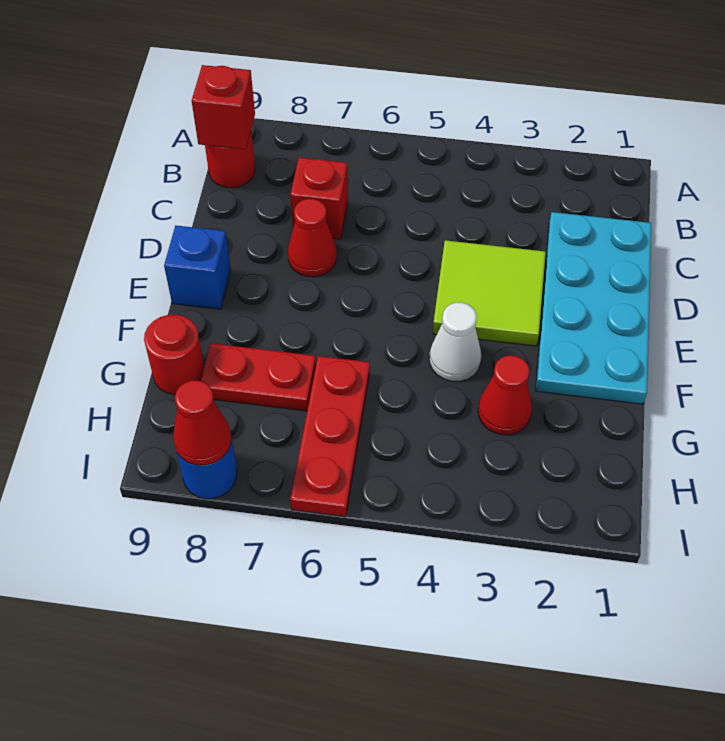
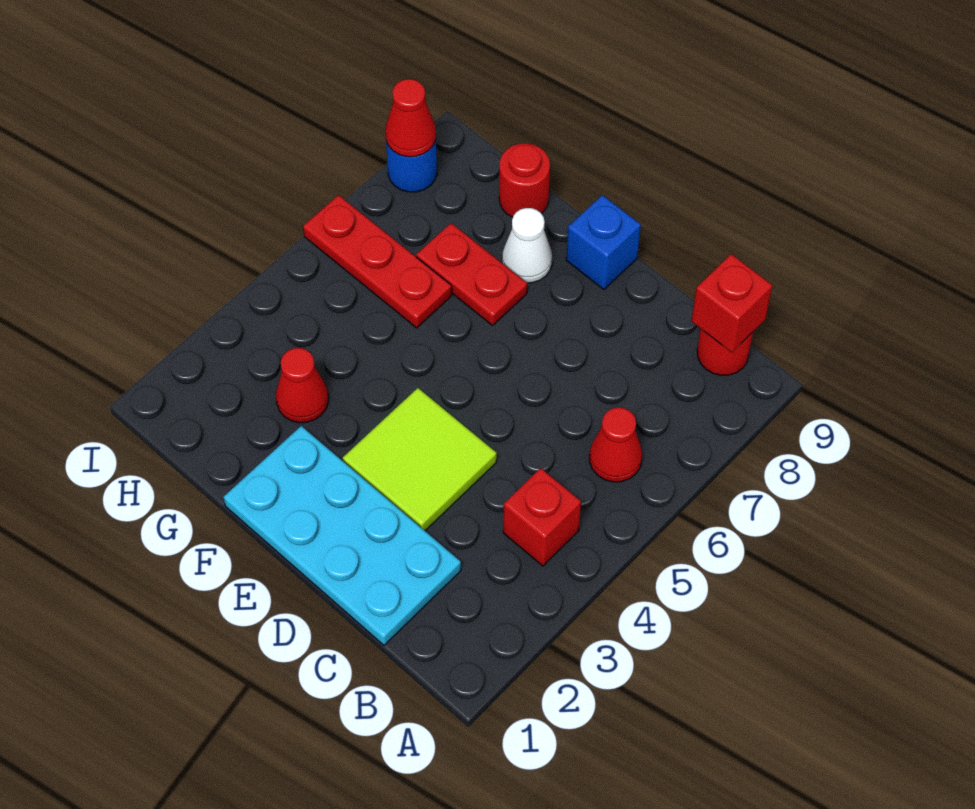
red 1x1 brick [290,158,348,239] -> red 1x1 brick moved to [503,468,581,566]
red 1x1 cone [288,199,337,277] -> red 1x1 cone moved to [589,407,642,482]
white 1x1 cone [429,303,481,381] -> white 1x1 cone moved to [502,208,552,283]
red 1x2 plate [201,343,316,411] -> red 1x2 plate turned to [416,223,527,326]

